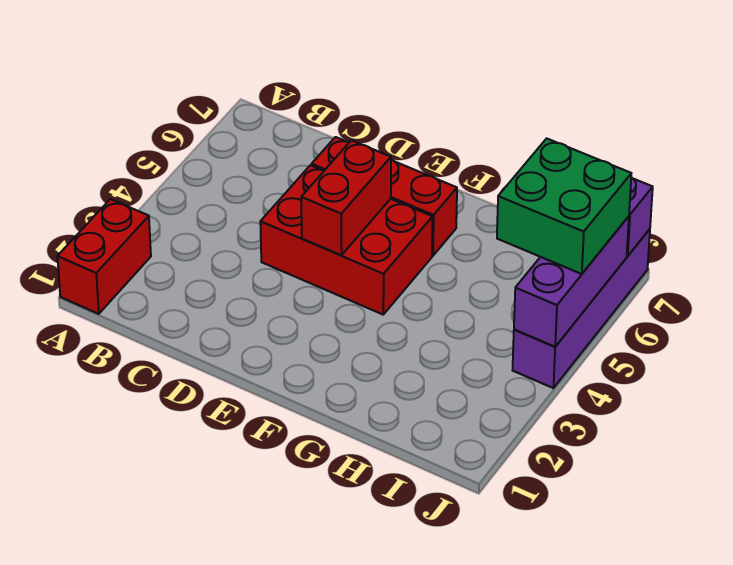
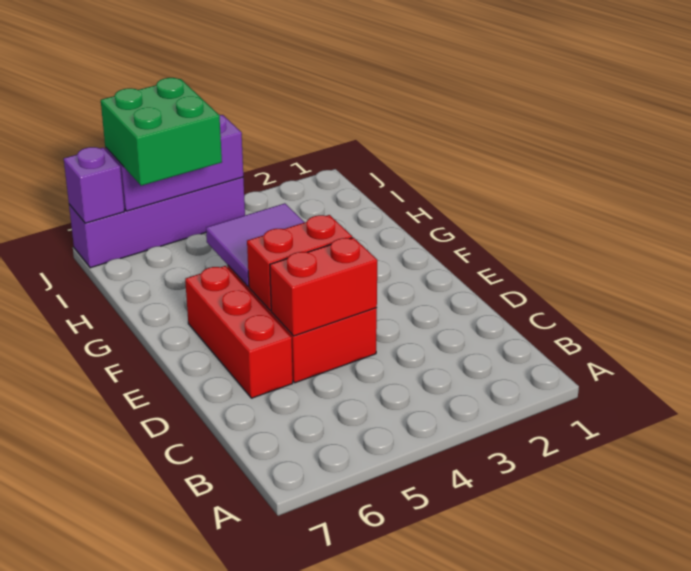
red 1x2 brick [57,199,151,314] -> red 1x2 brick moved to [270,238,377,336]
none -> purple 2x2 tile [206,203,305,287]

